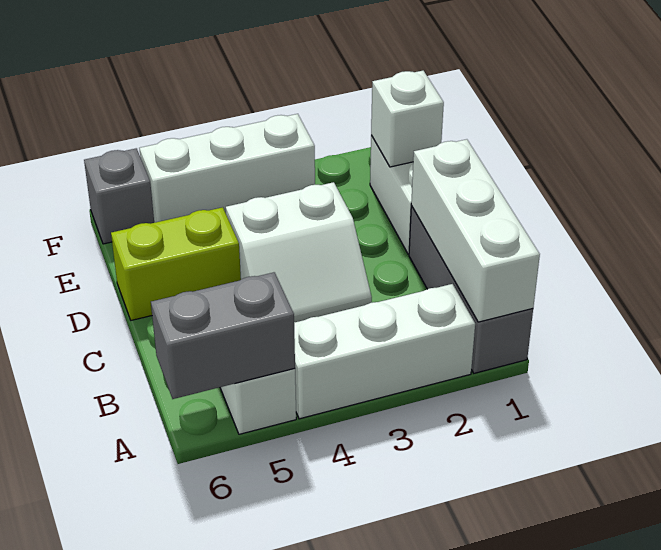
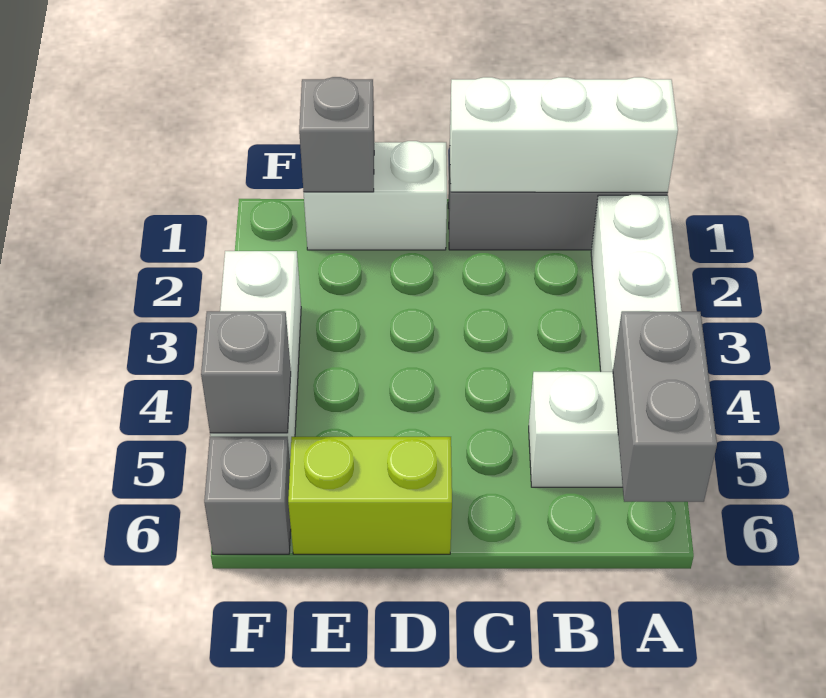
white 2x2 slope [226,182,372,322] -> none
lime 1x2 brick [111,207,241,320] -> lime 1x2 brick turned to [288,437,452,554]
white 1x1 brick [371,71,444,167] -> grey 1x1 brick [299,77,374,192]
none -> grey 1x1 brick [201,311,291,433]

